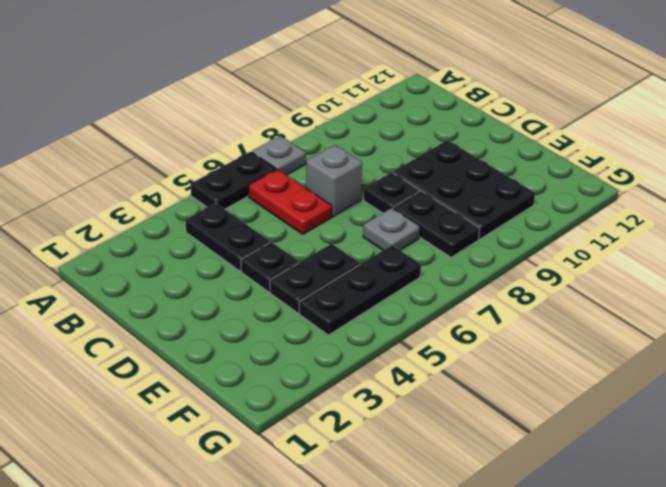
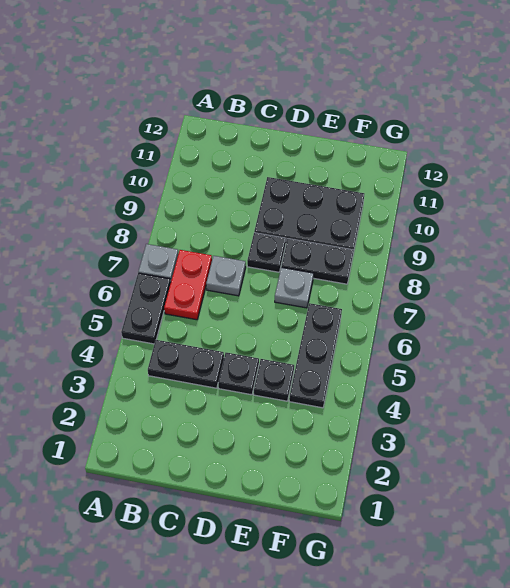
red 1x2 plate [248,169,332,234] -> red 1x2 plate turned to [164,250,212,320]
grey 1x1 brick [306,145,362,217] -> grey 1x1 plate [206,256,246,296]
black 1x2 plate [270,244,360,313] -> black 1x1 plate [254,359,294,401]

